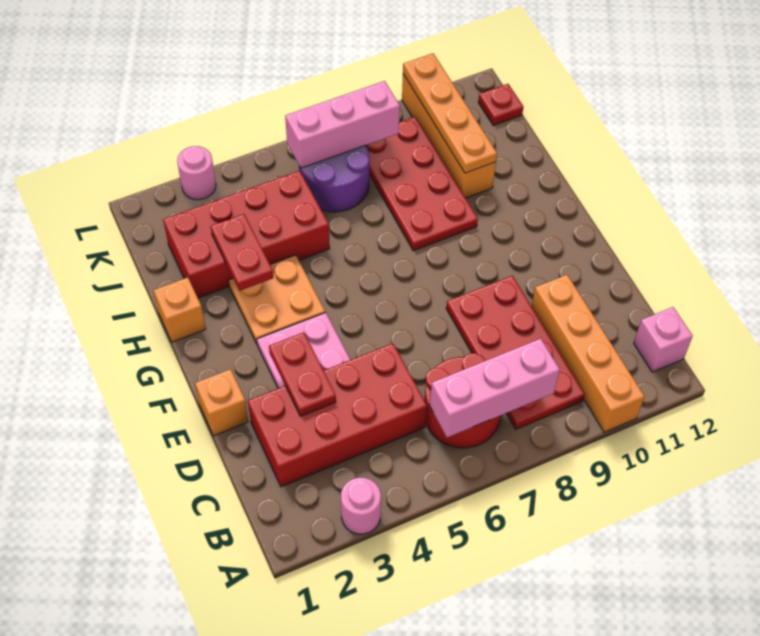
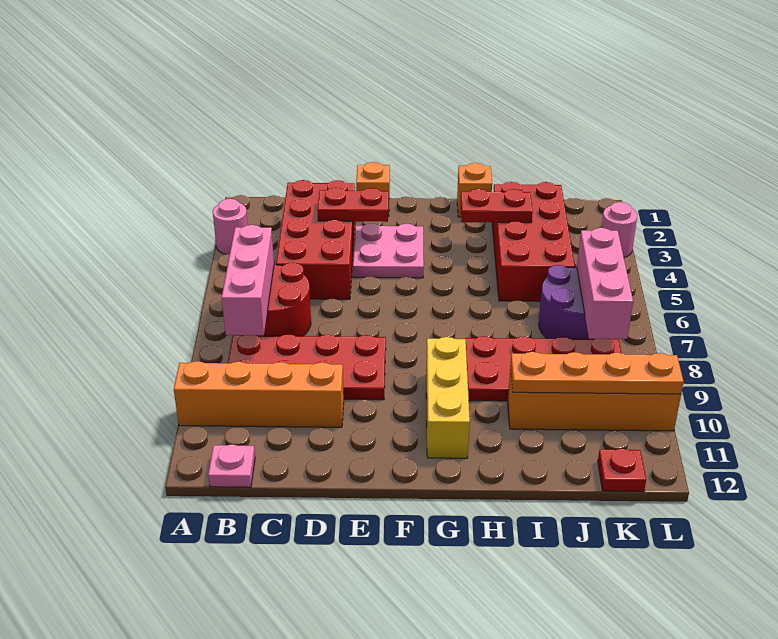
pink 1x1 brick [634,307,693,372] -> pink 1x1 plate [208,444,255,487]
orange 2x2 plate [228,255,325,344] -> none
none -> yellow 1x3 brick [426,337,470,458]

